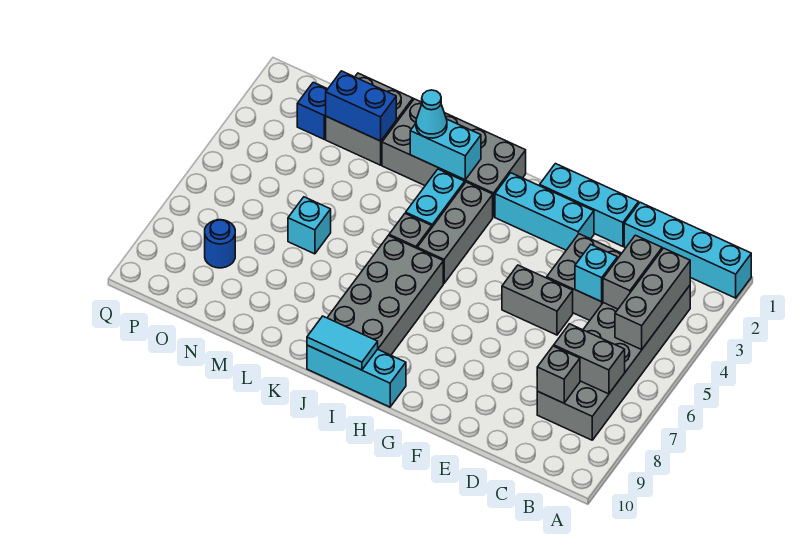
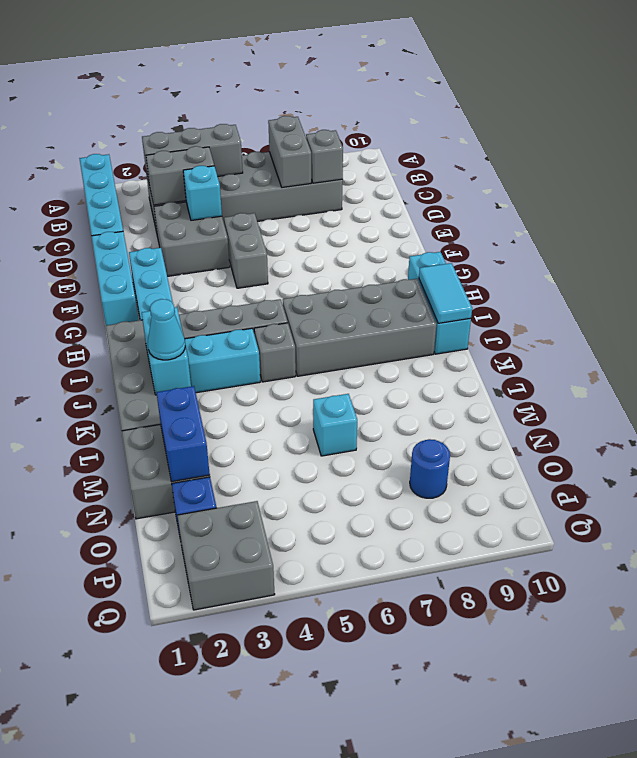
none -> grey 2x2 brick [177,501,275,610]

